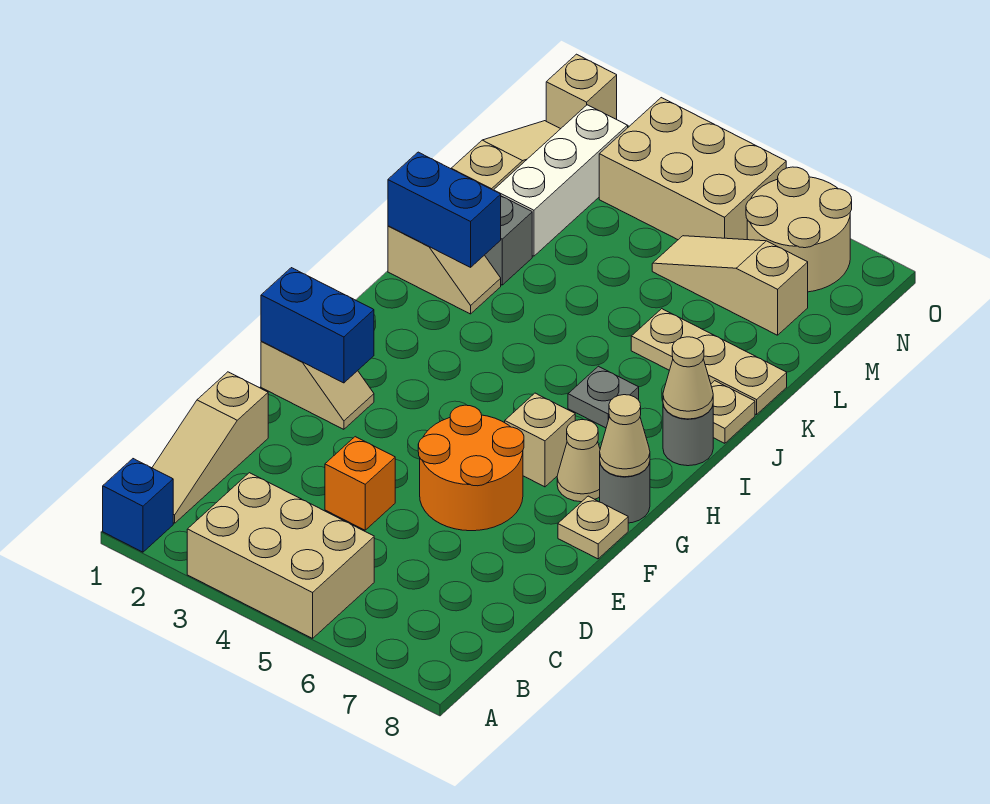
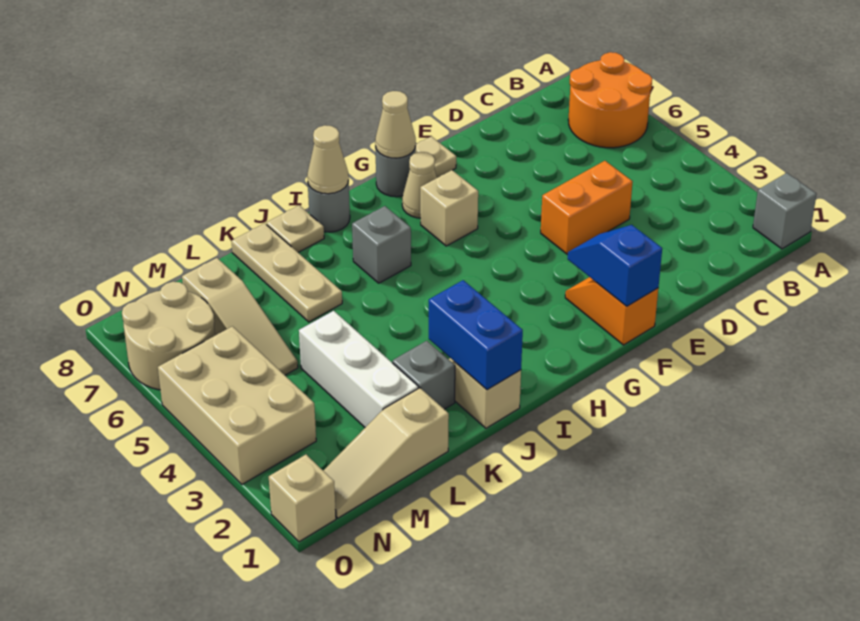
blue 1x1 brick [103,459,173,552] -> grey 1x1 brick [753,173,816,249]
tan 2x3 brick [187,473,374,638] -> none
tan 1x3 slope [152,372,268,523] -> none
orange 1x1 brick [325,437,395,530] -> orange 1x2 brick [541,161,633,255]
orange 2x2 round brick [418,405,524,531] -> orange 2x2 round brick moved to [568,52,652,148]
tan 1x2 slope [261,341,374,429] -> orange 1x2 slope [565,277,658,345]
blue 1x2 brick [261,268,374,383] -> blue 1x2 slope [568,225,662,306]
grey 1x1 plate [568,366,639,428] -> grey 1x1 brick [352,206,411,283]
white 1x3 brick [494,105,628,256] -> white 1x3 brick turned to [299,311,418,427]

